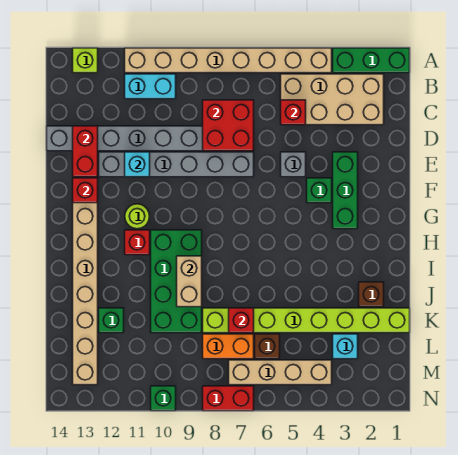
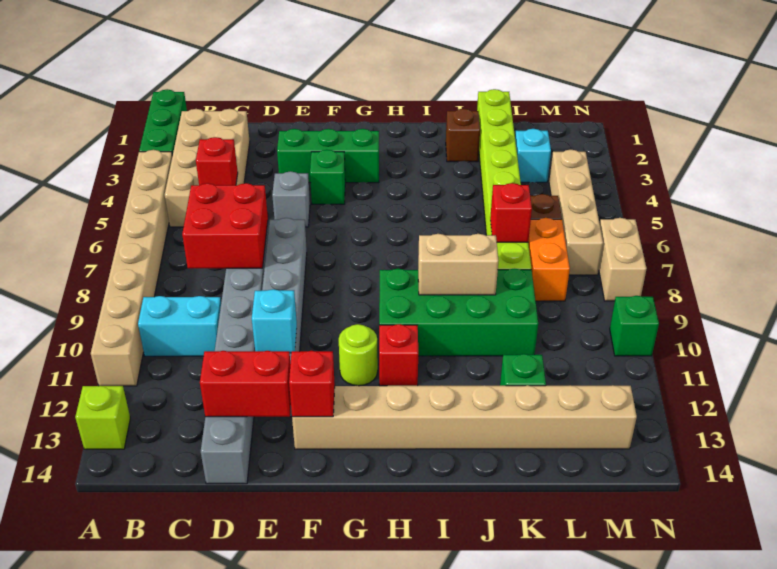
cyan 1x2 brick [125,74,176,99] -> cyan 1x2 brick turned to [138,296,221,356]
red 1x2 brick [203,386,254,411] -> tan 1x2 brick [599,218,647,301]

